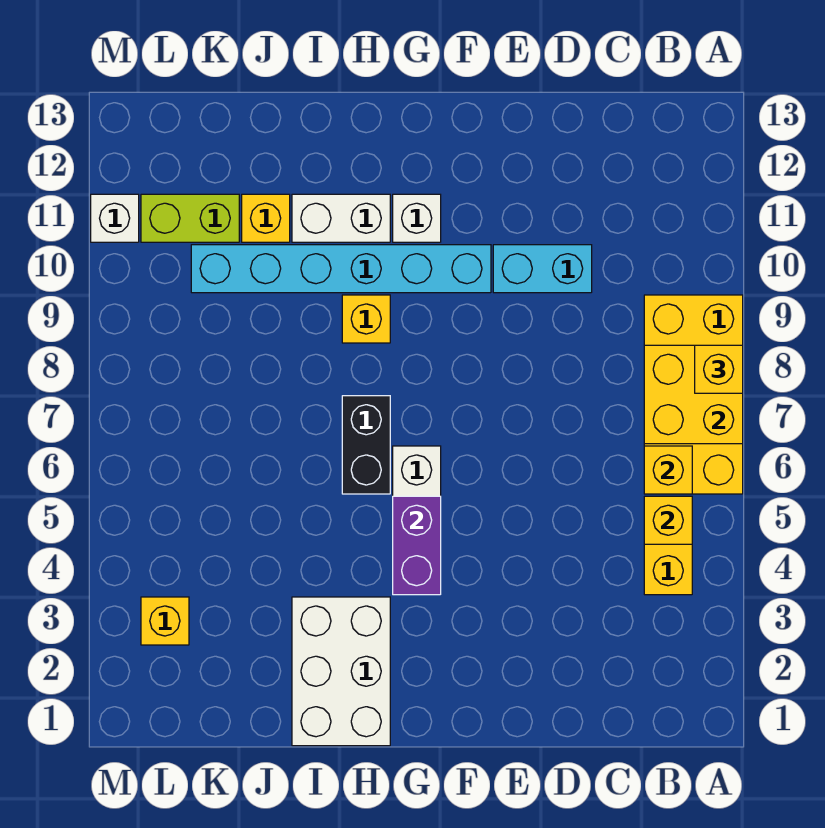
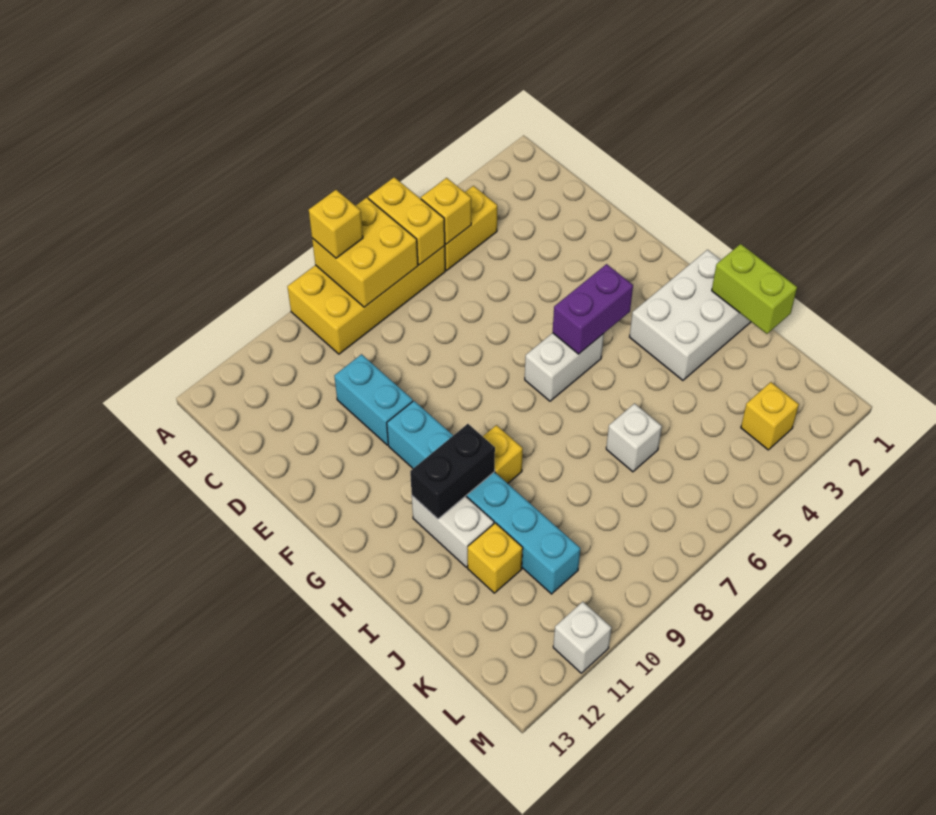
yellow 1x1 brick [644,446,692,494] -> yellow 1x2 brick [368,177,445,265]
white 1x1 brick [393,194,441,242] -> white 1x1 brick moved to [606,403,662,472]
black 1x2 brick [342,396,390,494] -> black 1x2 brick moved to [410,424,495,519]
lime 1x2 brick [141,194,239,242] -> lime 1x2 brick moved to [712,244,797,334]

